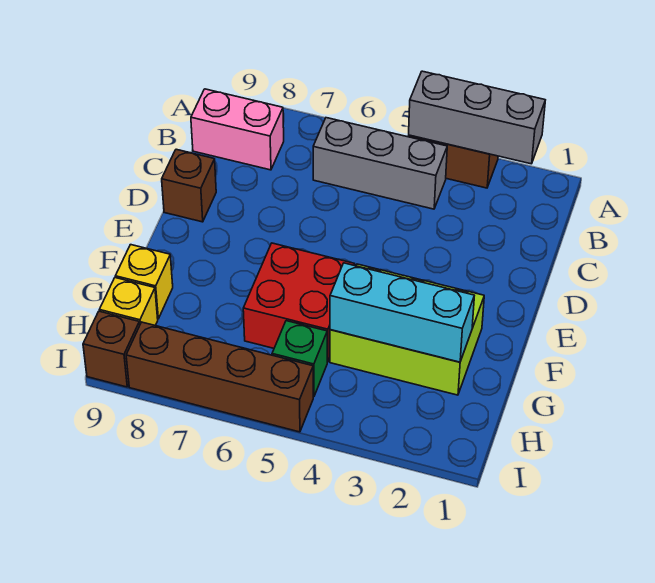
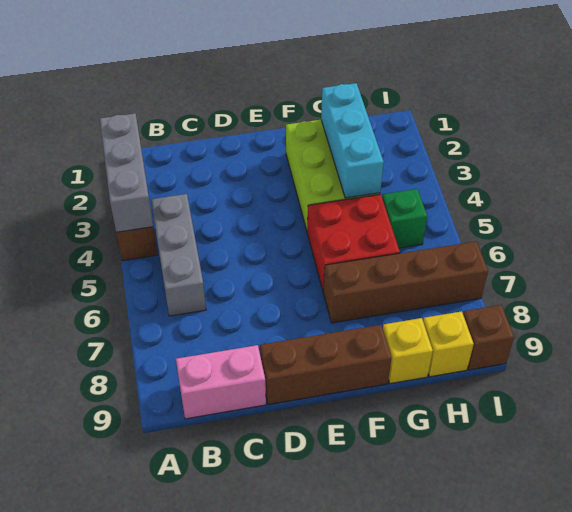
pink 1x2 brick [191,89,284,170] -> pink 1x2 brick turned to [176,345,266,419]
brown 1x1 brick [162,149,216,222] -> brown 1x3 brick [260,325,391,405]
brown 1x4 brick [126,322,313,432] -> brown 1x4 brick turned to [323,241,488,323]

